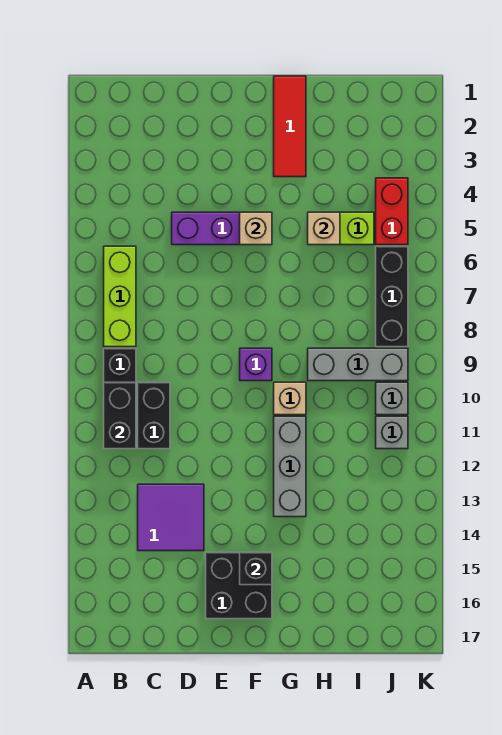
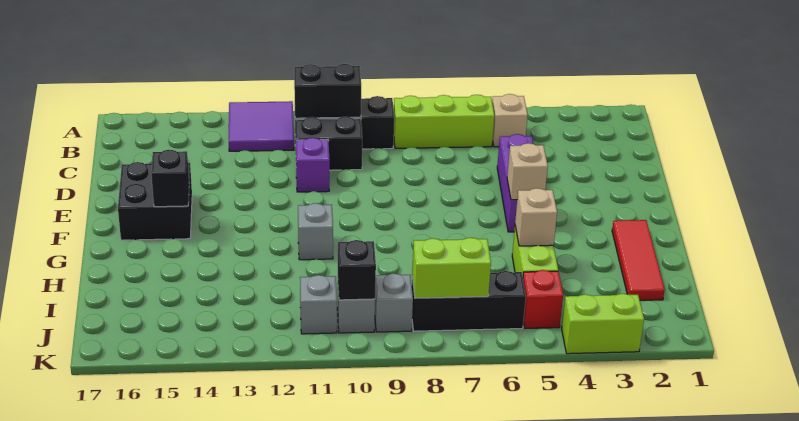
purple 2x2 tile [138,484,204,551] -> purple 2x2 tile moved to [229,101,294,151]
purple 1x1 brick [240,348,272,381] -> purple 1x1 brick moved to [296,138,330,192]
red 1x3 tile [274,76,306,177] -> red 1x3 tile turned to [612,220,665,300]
tan 1x1 brick [274,382,306,415] -> tan 1x1 brick moved to [492,94,528,147]
grey 1x3 brick [274,416,306,517] -> grey 1x1 brick [298,203,333,260]
grey 1x3 brick [308,348,408,381] -> grey 1x1 brick [375,273,413,332]
red 1x2 brick [376,178,408,245] -> red 1x1 brick [523,270,563,328]
none -> lime 1x2 brick [412,238,491,298]
none -> black 1x1 brick [338,240,376,300]
none -> lime 1x2 brick [562,294,644,354]

